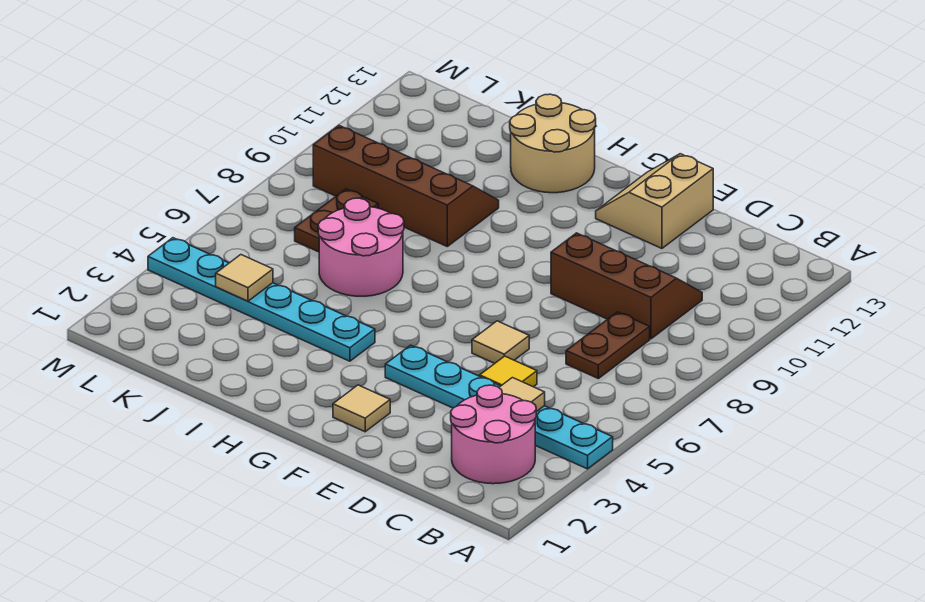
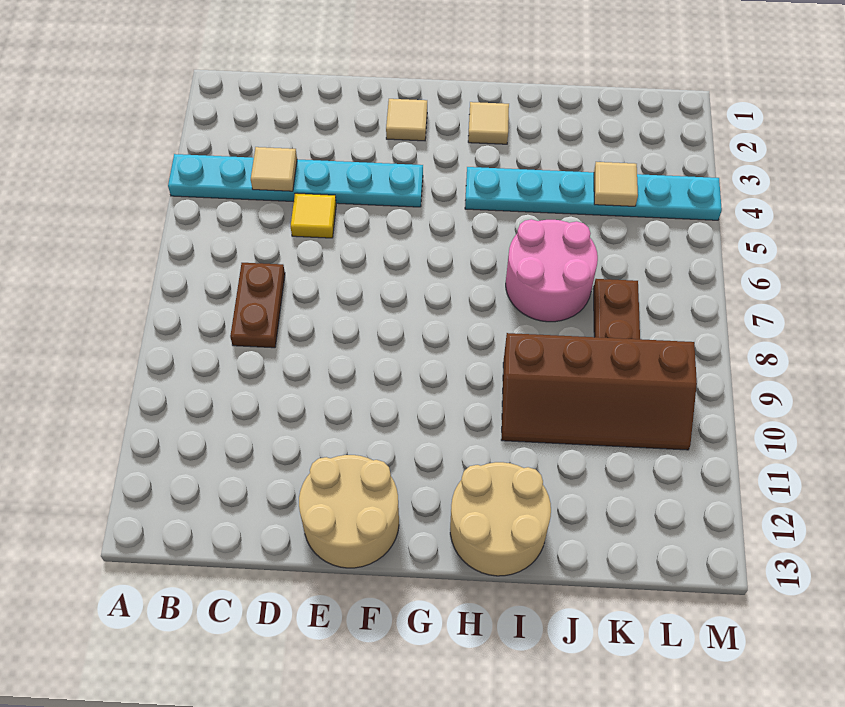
pink 2x2 round brick [451,385,536,484] -> none
brown 2x3 slope [551,233,702,339] -> none
tan 1x1 tile [472,321,529,363] -> tan 1x1 tile moved to [468,102,509,144]
tan 2x2 slope [596,154,713,248] -> tan 2x2 round brick [299,455,399,568]

